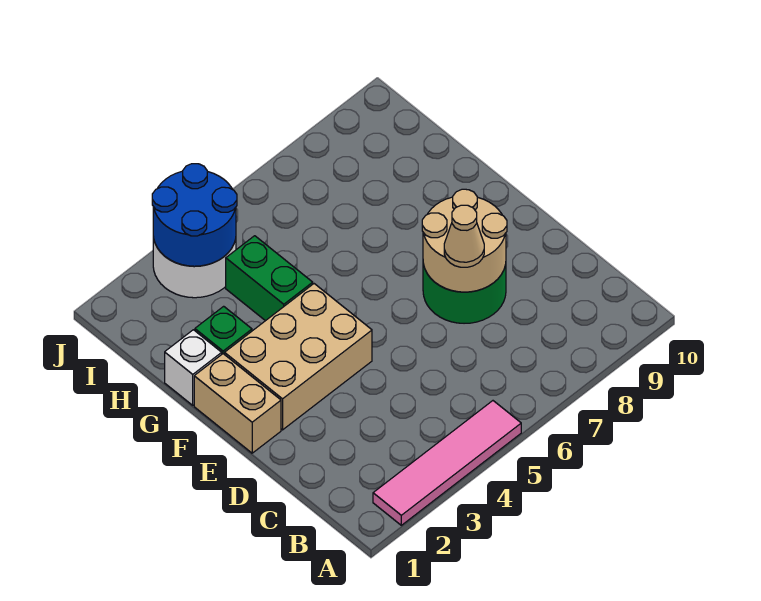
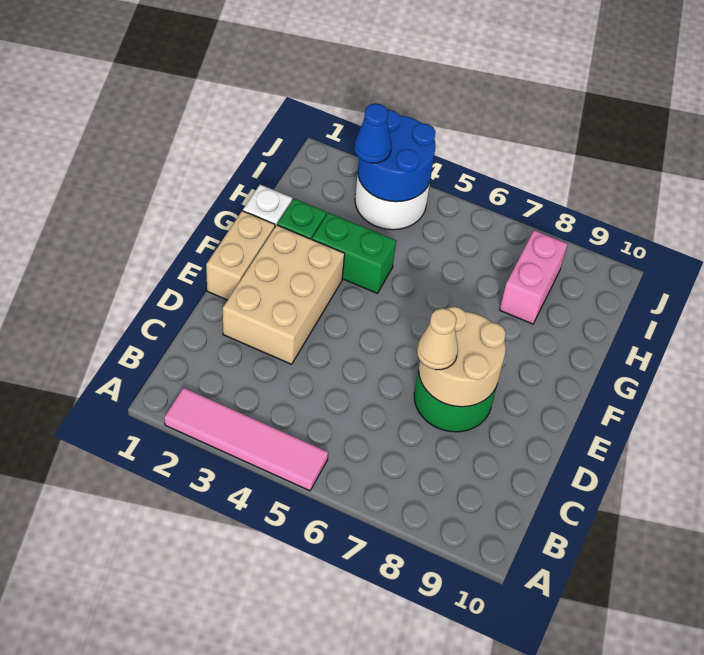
tan 2x3 brick [225,284,372,430] -> tan 2x3 brick turned to [223,225,345,364]
green 1x2 brick [226,236,313,321] -> green 1x2 brick turned to [312,213,396,293]
none -> pink 1x2 brick [500,230,567,324]
none -> blue 1x1 cone [354,103,391,163]

